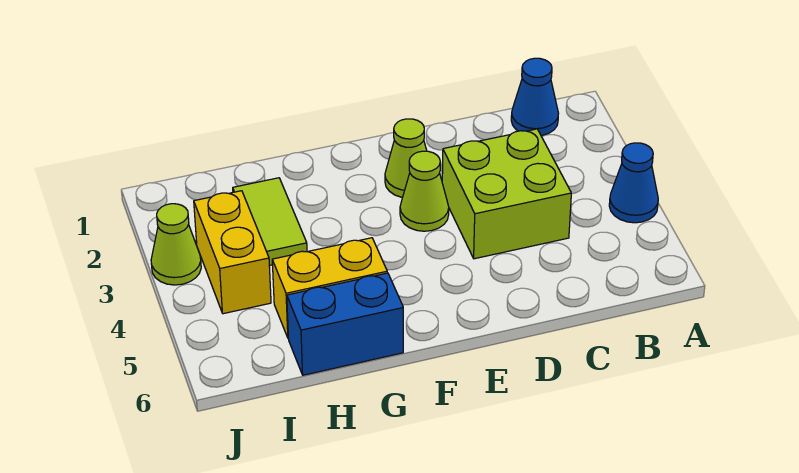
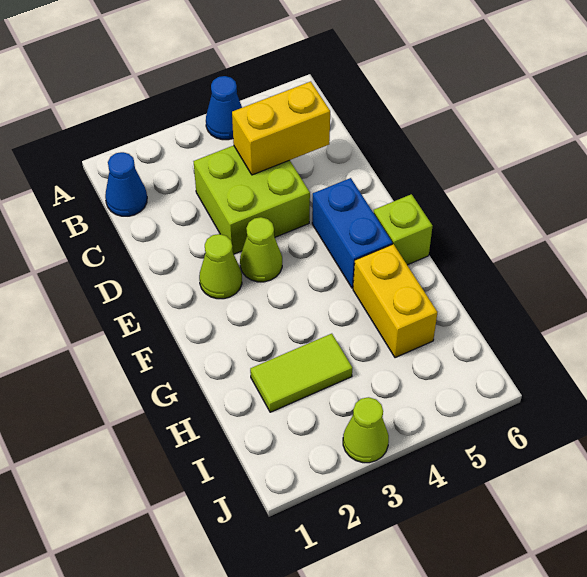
none -> lime 1x1 brick [374,194,432,265]
blue 1x2 brick [287,273,403,375] -> blue 1x2 brick moved to [312,178,392,288]
yellow 1x2 brick [194,191,271,314] -> yellow 1x2 brick moved to [232,81,330,175]

